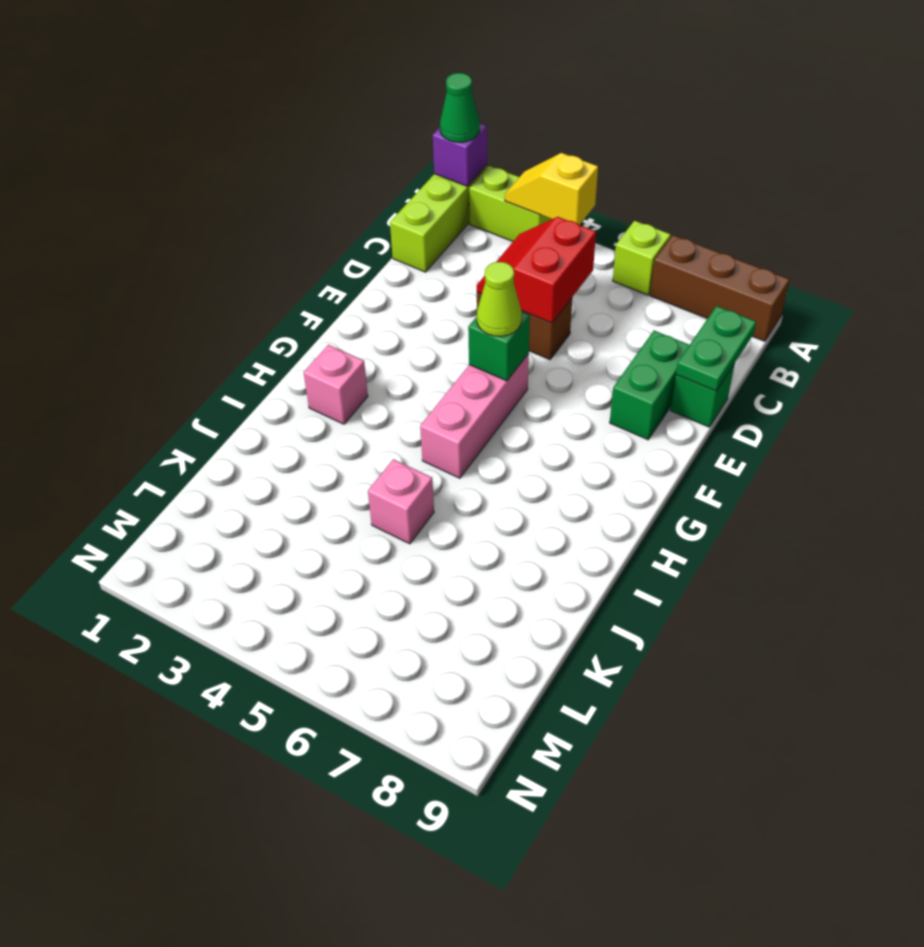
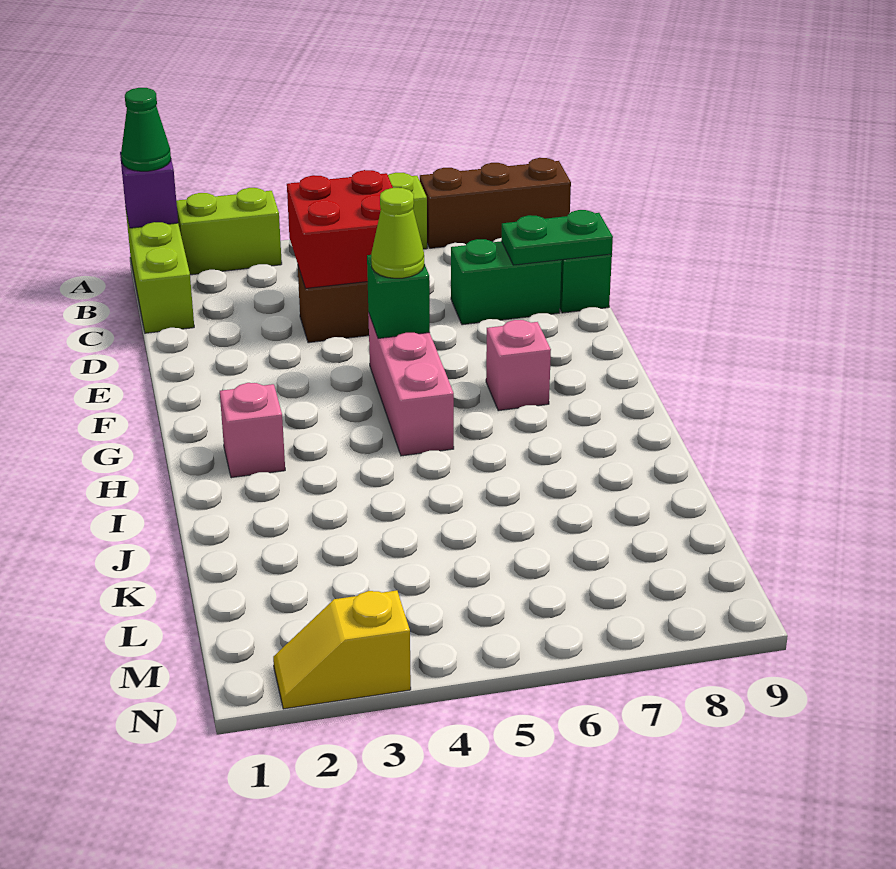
yellow 1x2 slope [505,153,598,225] -> yellow 1x2 slope moved to [273,590,411,709]
red 2x2 slope [477,217,596,323] -> red 2x2 brick [287,170,393,289]
green 1x2 plate [676,306,756,391] -> green 1x2 plate turned to [501,210,613,265]
green 1x2 brick [610,331,689,440] -> green 1x2 brick turned to [451,239,562,325]
pink 1x1 brick [368,459,434,544] -> pink 1x1 brick moved to [486,320,551,411]

